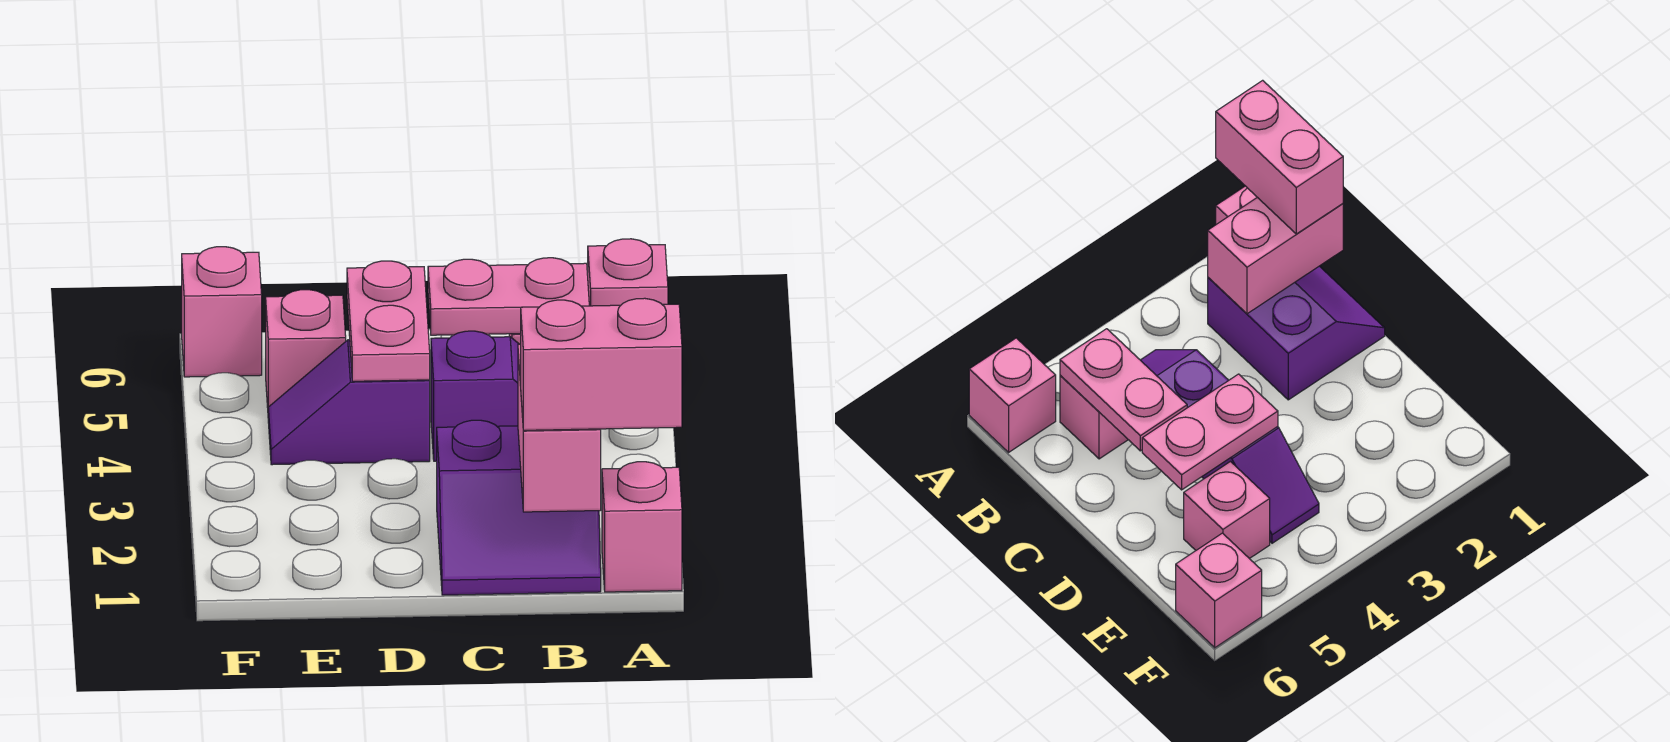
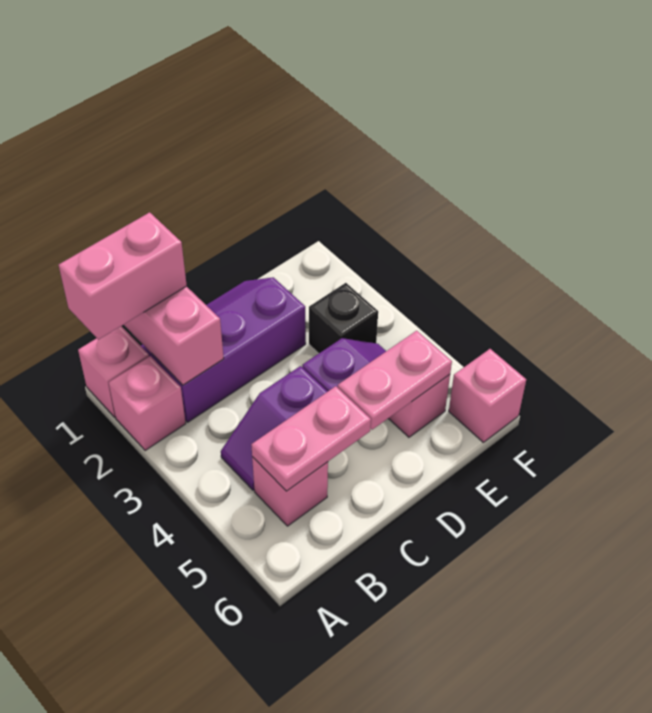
pink 1x1 brick [588,239,668,306] -> pink 1x1 brick moved to [109,356,186,451]
purple 2x2 slope [437,420,601,595] -> purple 2x3 slope [141,277,306,422]
pink 1x2 plate [347,261,430,381] -> pink 1x2 plate turned to [338,331,452,430]
none -> black 1x1 brick [309,283,378,353]

